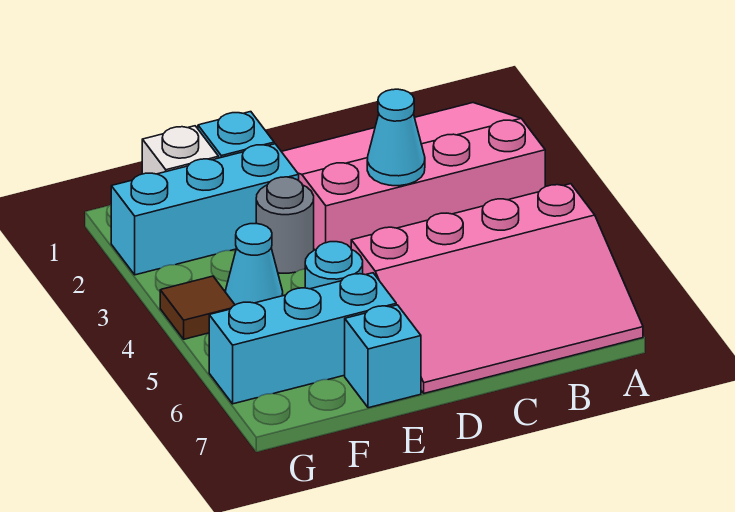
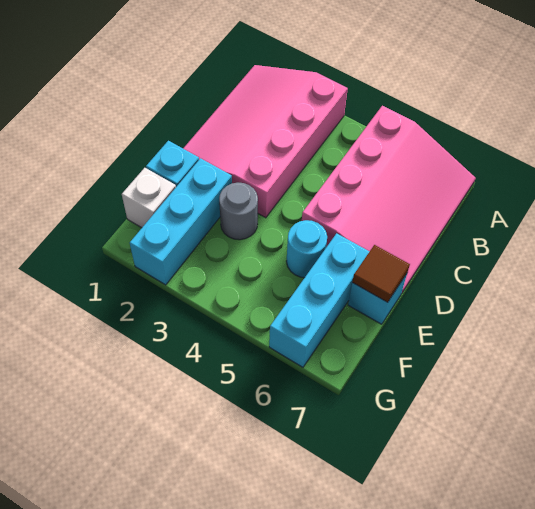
cyan 1x1 cone [367,89,425,186] -> none
cyan 1x1 cone [226,224,283,305] -> none
brown 1x1 tile [160,276,235,339] -> brown 1x1 tile moved to [352,245,410,302]

